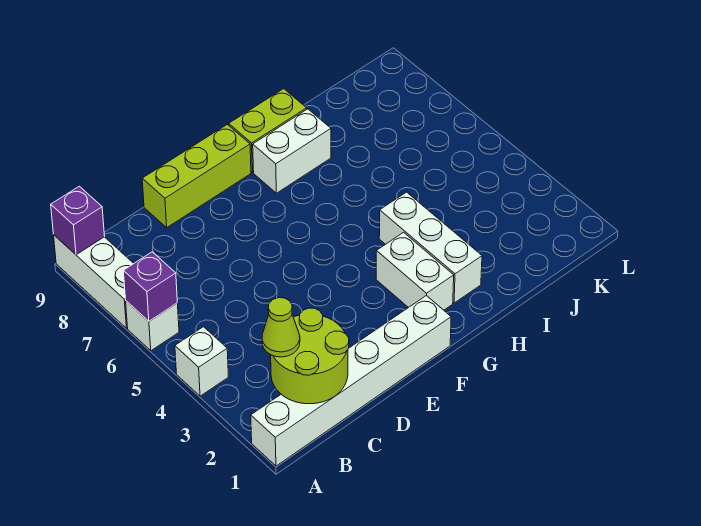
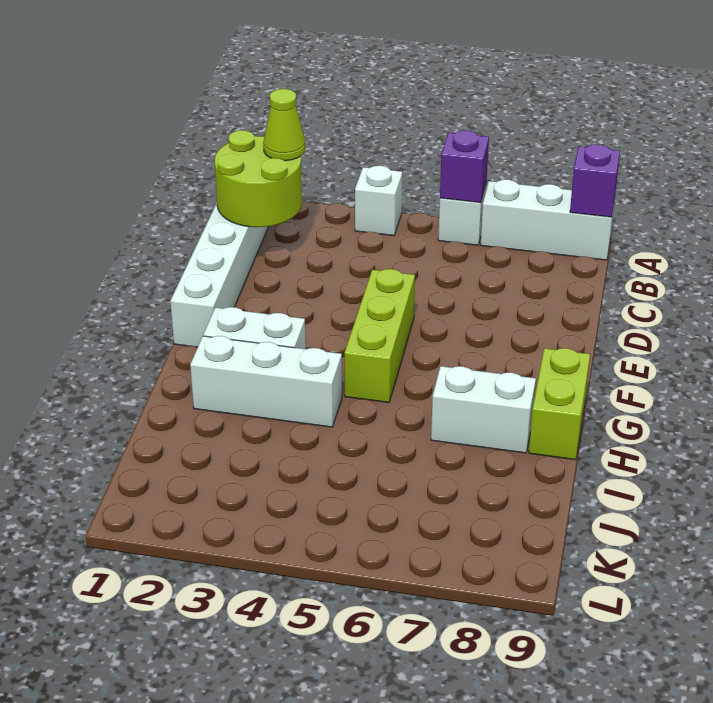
lime 1x3 brick [142,124,251,227] -> lime 1x3 brick moved to [344,269,415,402]
white 1x2 brick [253,109,331,193] -> white 1x2 brick turned to [431,366,536,453]

